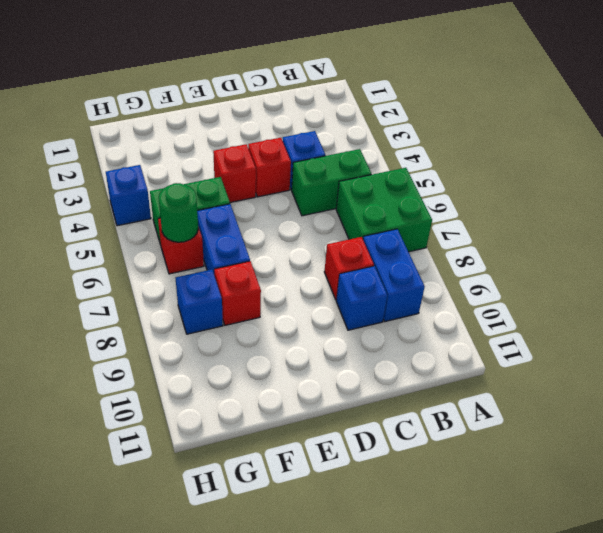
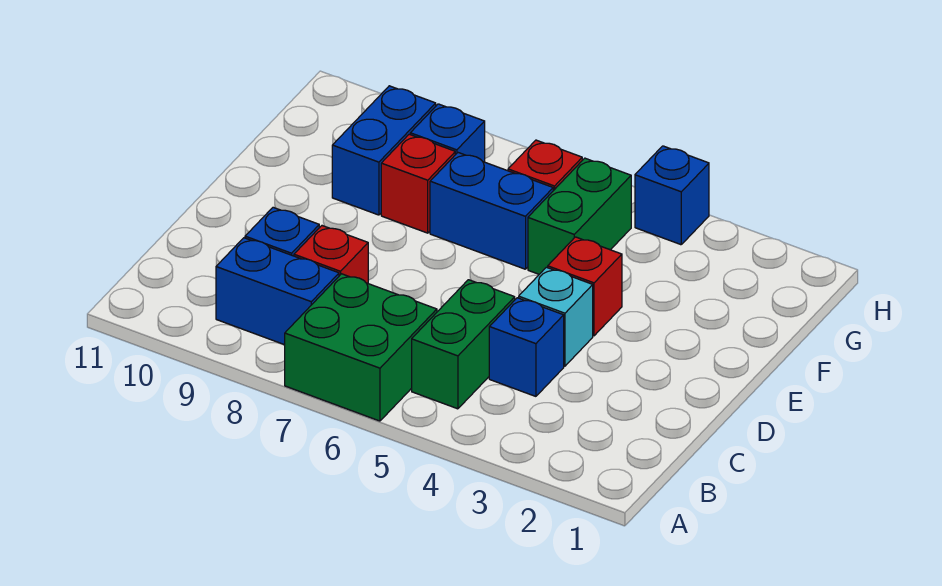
red 1x1 brick [248,138,291,197] -> cyan 1x1 brick [519,267,593,366]
none -> blue 1x2 brick [332,86,436,215]
green 1x1 round brick [159,183,198,242] -> none

